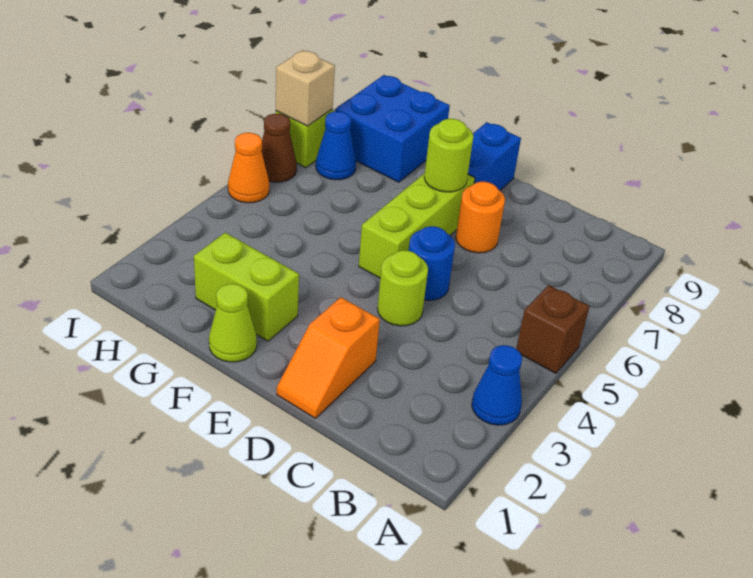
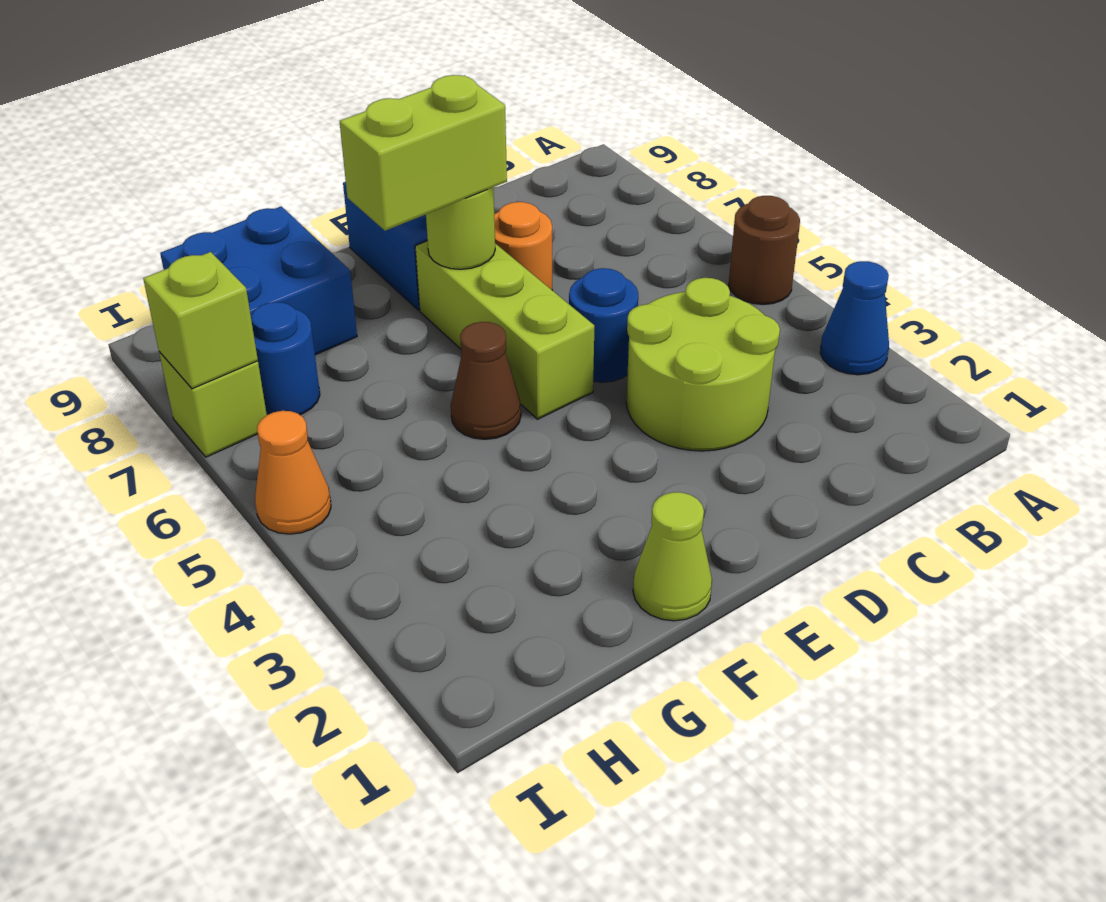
brown 1x1 brick [516,285,590,373] -> brown 1x1 round brick [729,196,800,304]
orange 1x2 slope [277,297,380,418] -> none
lime 1x1 round brick [377,250,428,326] -> lime 2x2 round brick [626,278,780,451]
lime 1x2 brick [194,233,299,341] -> lime 1x2 brick moved to [339,75,507,231]
blue 1x1 cone [316,112,356,180] -> blue 1x1 round brick [251,302,320,415]
brown 1x1 cone [261,114,297,182] -> brown 1x1 cone moved to [451,322,521,439]
tan 1x1 brick [276,50,335,126] -> lime 1x1 brick [143,252,258,389]

